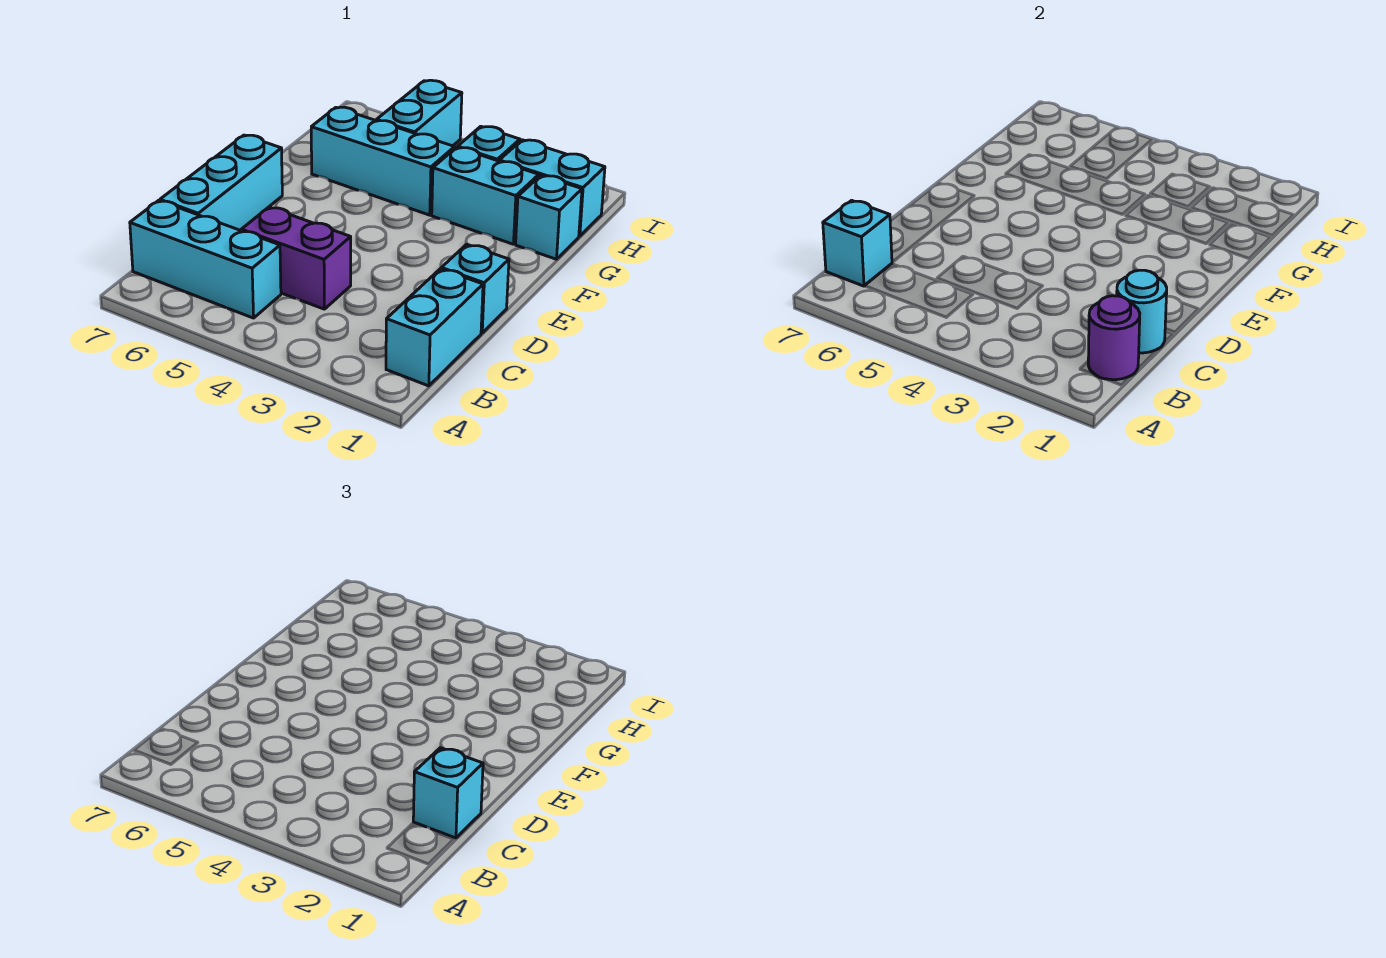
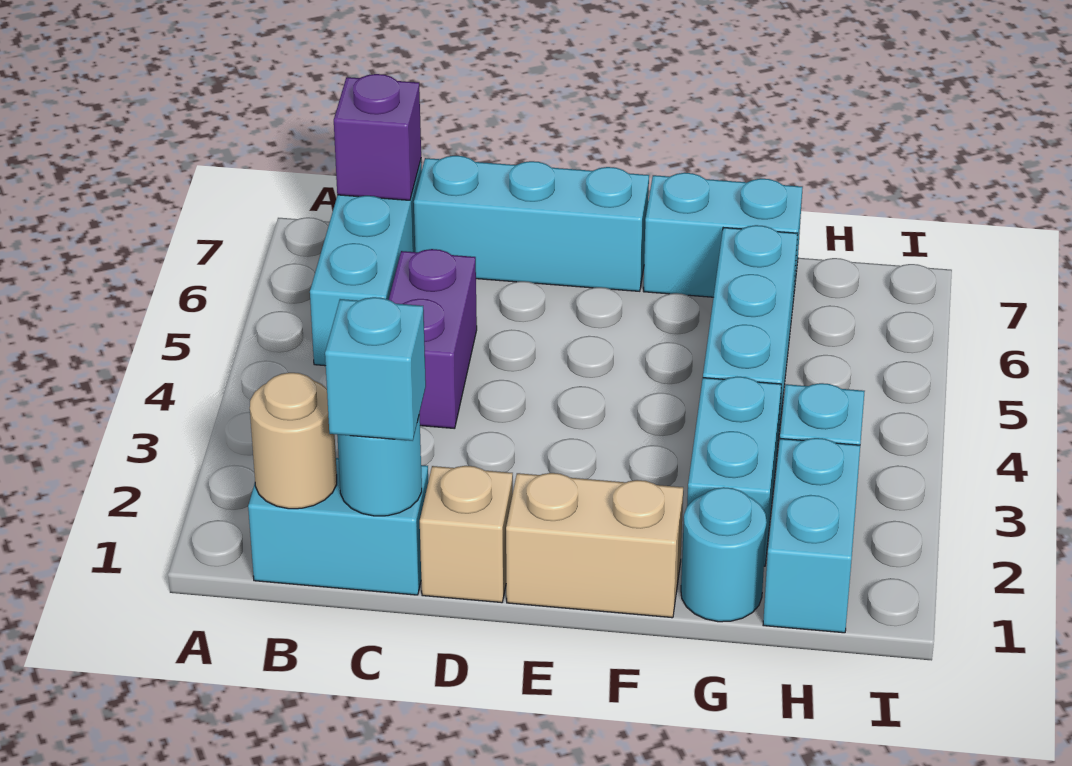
purple 1x1 round brick [1088,296,1140,380] -> tan 1x1 round brick [250,373,337,509]
cyan 1x1 brick [823,200,892,286] -> purple 1x1 brick [334,74,421,200]
cyan 1x1 brick [441,244,509,333] -> tan 1x1 brick [420,466,513,603]
none -> tan 1x2 brick [506,473,683,618]
cyan 1x1 brick [516,175,582,259] -> cyan 1x1 round brick [681,487,767,622]
cyan 1x2 brick [377,80,462,146] -> cyan 1x2 brick moved to [643,173,803,300]

